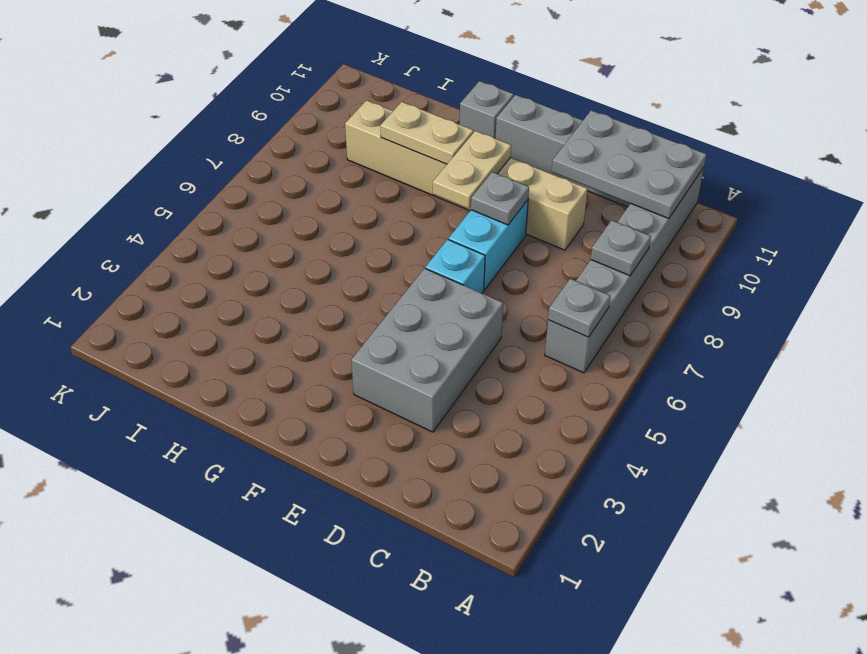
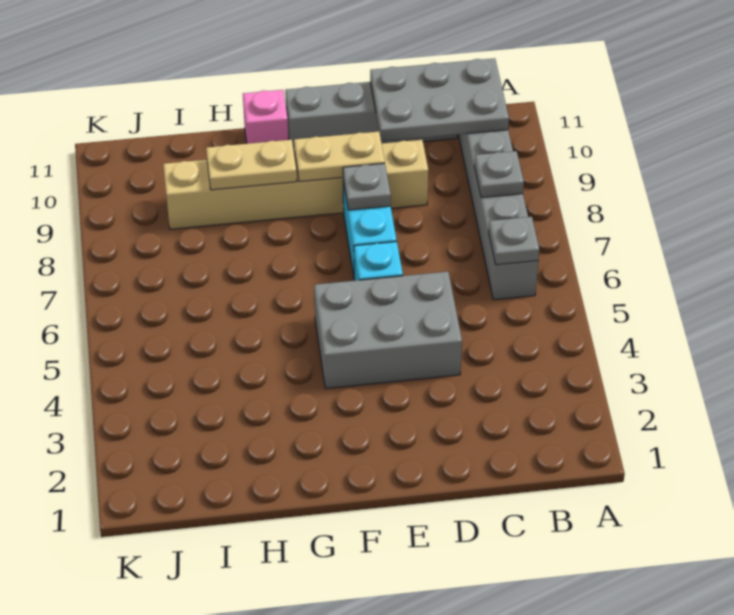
grey 2x3 brick [351,268,503,432] -> grey 2x3 brick turned to [314,272,462,389]
tan 1x2 plate [433,131,511,209] -> tan 1x2 plate turned to [294,132,385,182]
grey 1x1 brick [460,81,514,139] -> pink 1x1 brick [243,90,288,144]

